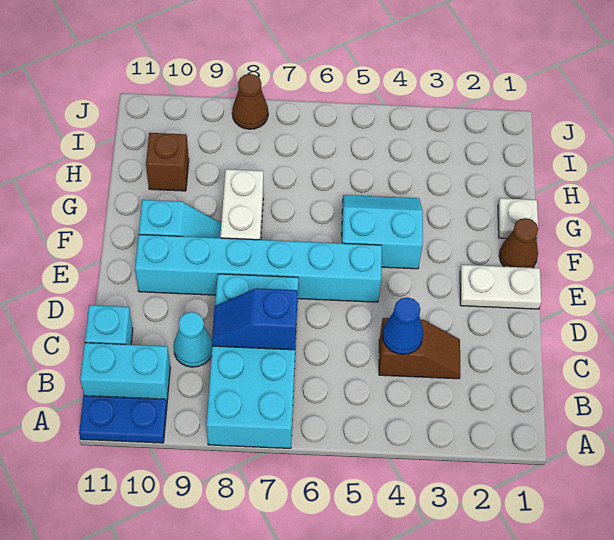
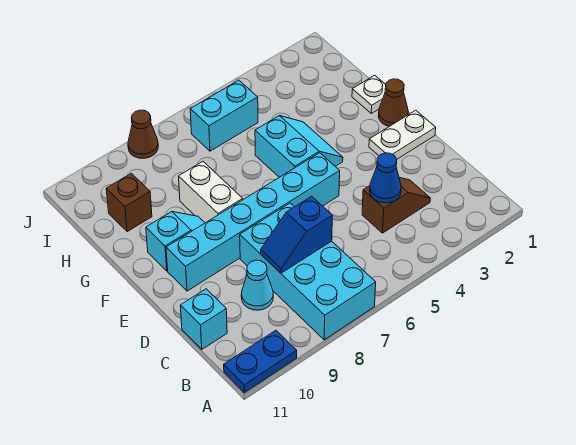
cyan 1x2 brick [80,343,170,403] -> cyan 1x2 brick moved to [190,80,258,151]
cyan 2x2 slope [342,195,423,269] -> cyan 2x2 slope turned to [255,116,343,177]

